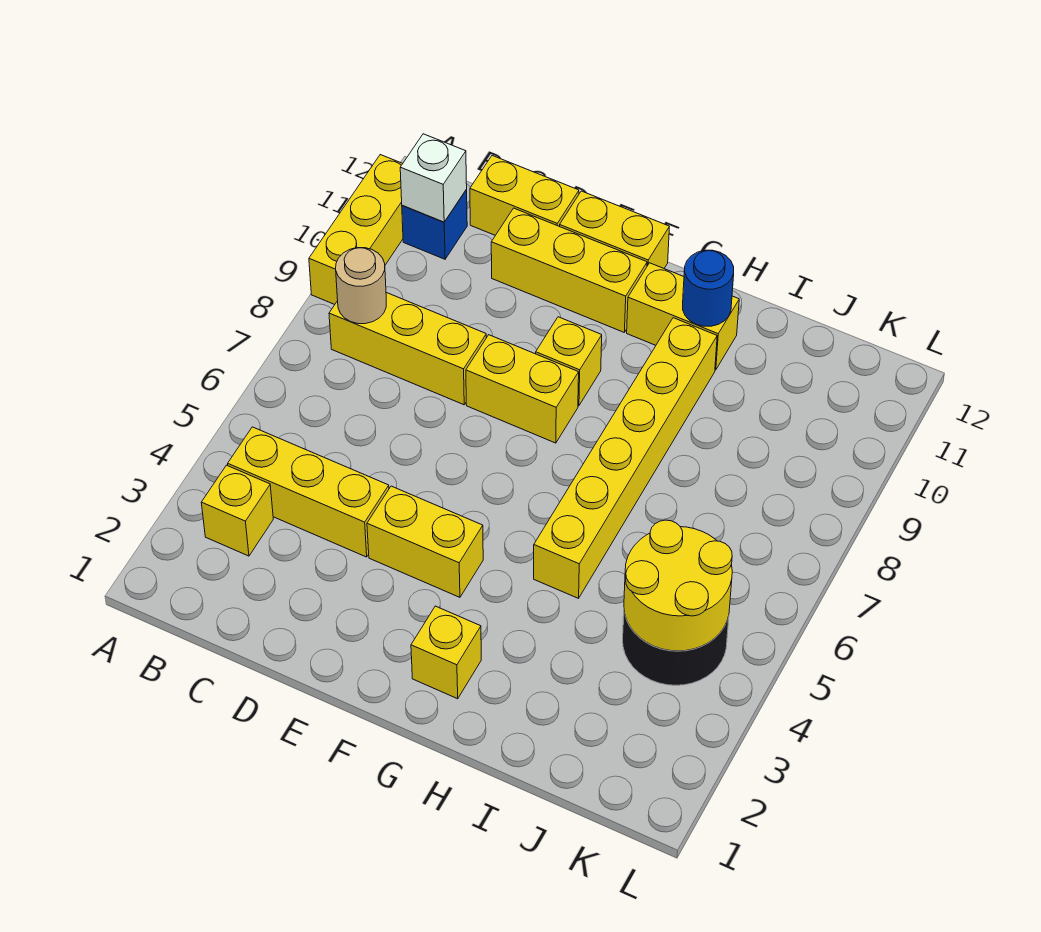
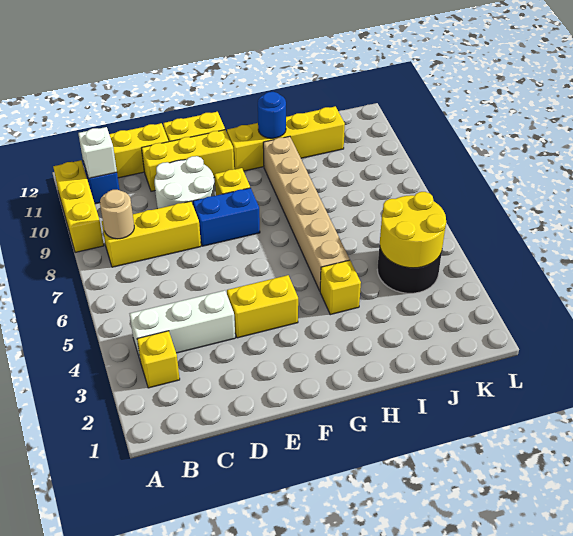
yellow 1x3 brick [228,427,389,557] -> white 1x3 brick [130,290,235,359]
none -> white 2x2 round brick [154,156,215,209]
yellow 1x2 brick [466,335,579,443] -> blue 1x2 brick [193,188,260,246]
yellow 1x1 brick [411,606,481,699] -> yellow 1x1 brick moved to [320,260,361,315]
yellow 1x2 brick [627,263,739,370] -> yellow 1x4 brick [227,106,345,171]
yellow 1x6 brick [534,318,717,598] -> tan 1x6 brick [263,136,350,291]

